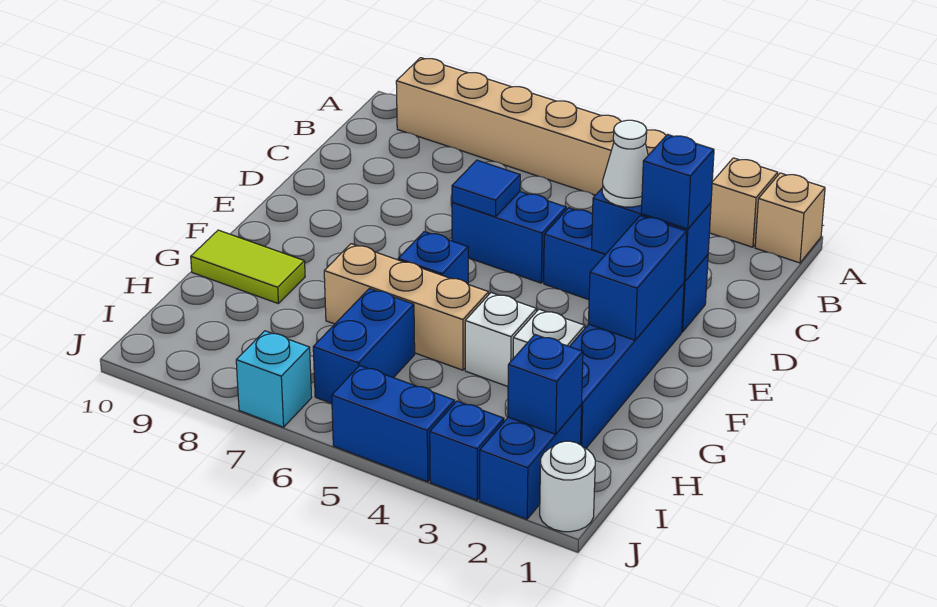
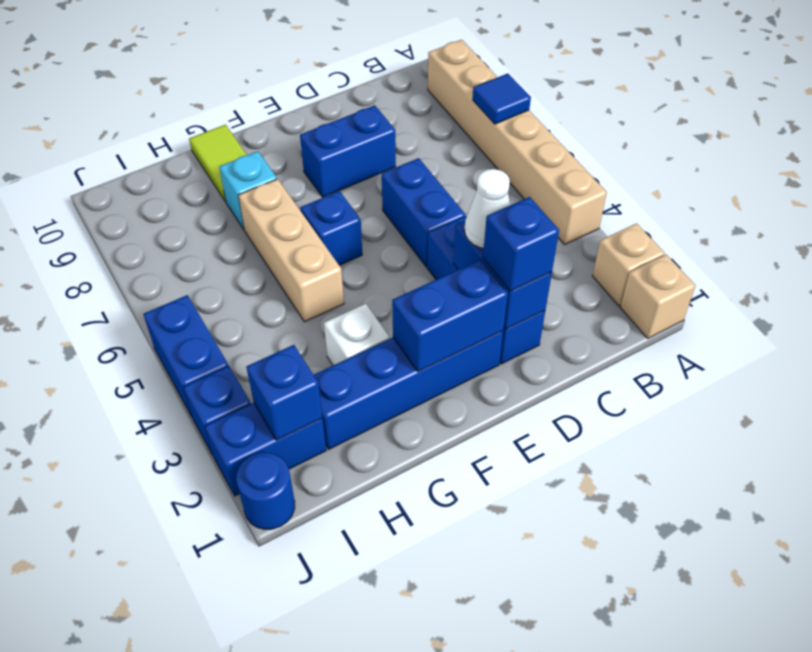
blue 1x1 tile [452,160,520,217] -> blue 1x1 tile moved to [473,73,531,124]
white 1x1 brick [465,293,536,386] -> none
blue 1x2 brick [313,289,415,403] -> blue 1x2 brick moved to [300,105,396,197]
white 1x1 round brick [540,441,595,532] -> blue 1x1 round brick [236,453,295,530]
cyan 1x1 brick [236,331,312,427] -> cyan 1x1 brick moved to [219,151,277,229]

